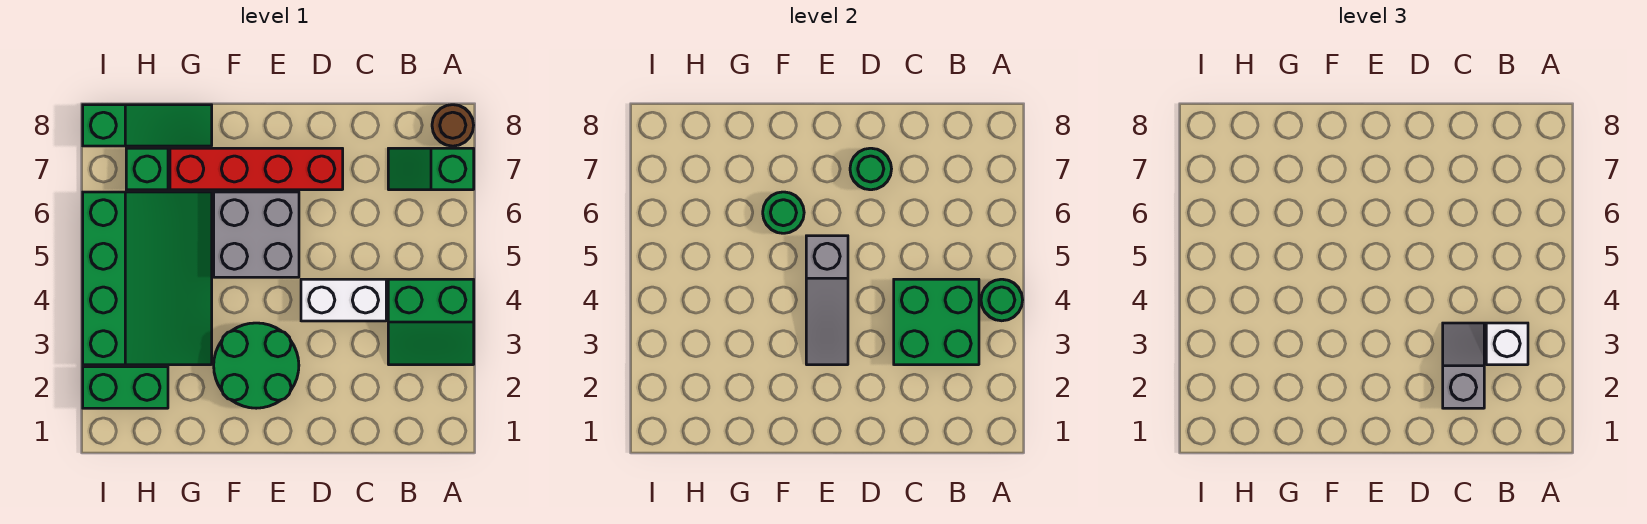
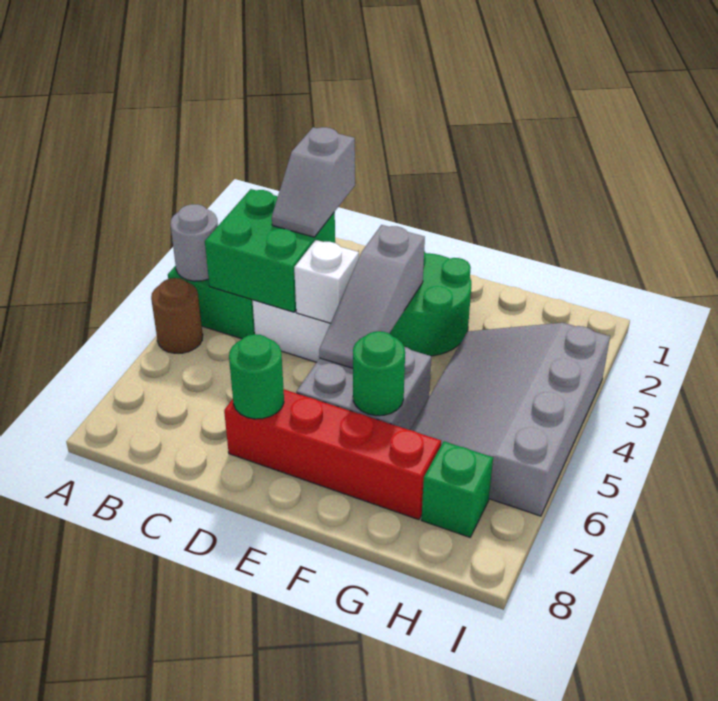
green 1x1 round brick [981,279,1023,321] -> grey 1x1 round brick [170,204,218,281]
green 1x2 slope [388,148,474,190] -> none
brown 1x1 round brick [432,105,474,146] -> brown 1x1 round brick moved to [151,278,203,353]
white 1x1 brick [1486,323,1528,365] -> white 1x1 brick moved to [294,240,359,323]
grey 1x3 slope [806,236,848,365] -> grey 1x3 slope turned to [319,225,425,368]
green 3x4 slope [83,192,212,365] -> grey 3x4 slope [410,323,610,516]
green 1x3 slope [83,105,212,146] -> none
green 1x2 brick [83,367,168,408] -> none

